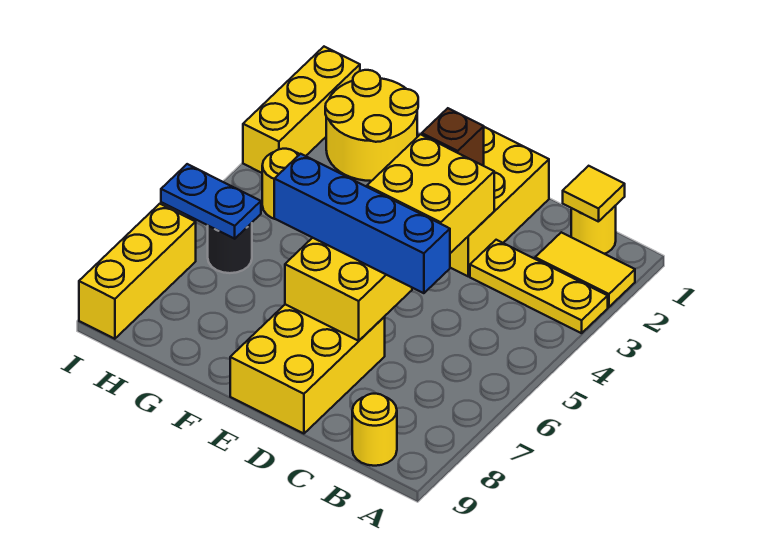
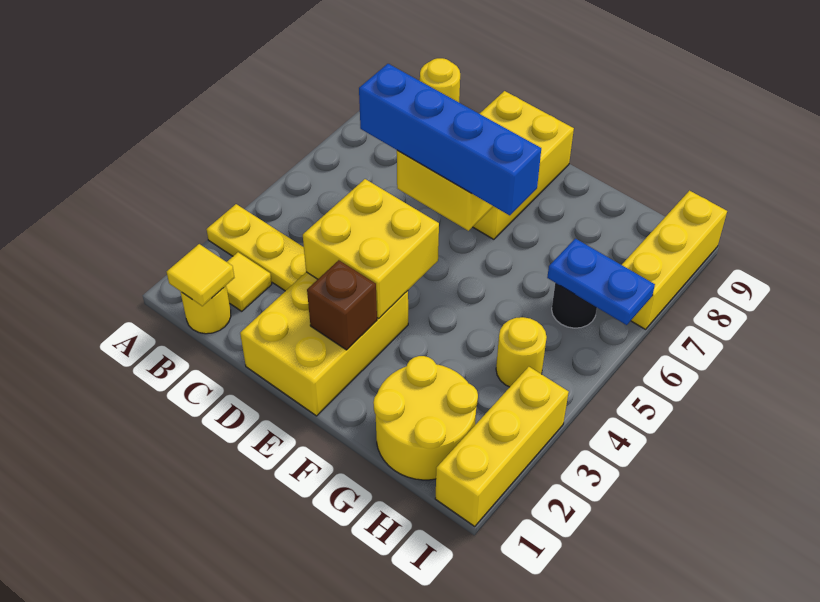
yellow 1x2 tile [535,232,635,307] -> yellow 1x1 tile [226,252,272,311]

